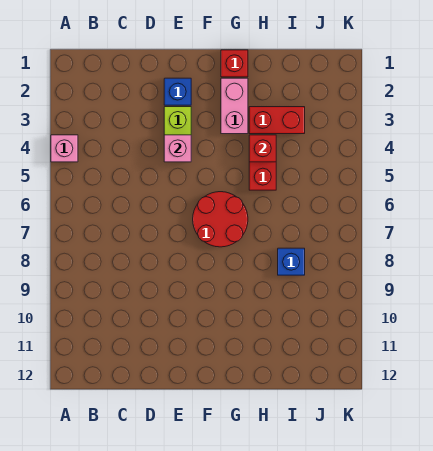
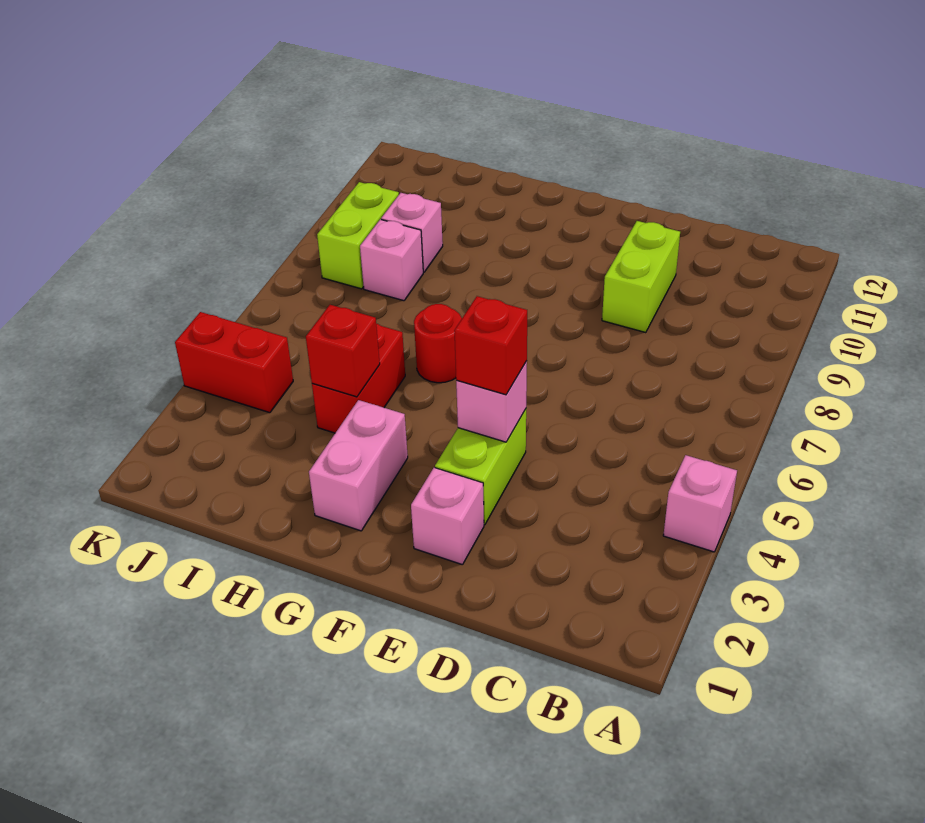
none -> lime 1x2 brick [602,221,680,333]
blue 1x1 brick [164,78,191,105] -> pink 1x1 brick [411,468,484,565]
red 2x2 round brick [193,192,248,247] -> red 1x1 round brick [414,304,462,383]
red 1x1 brick [221,50,248,77] -> red 1x1 brick moved to [454,296,527,395]
red 1x2 brick [249,107,305,134] -> red 1x2 brick moved to [175,312,293,413]
blue 1x1 brick [278,248,305,275] -> pink 1x1 brick [360,219,423,301]
none -> pink 1x1 brick [381,193,443,272]
none -> lime 1x2 brick [317,182,399,289]

